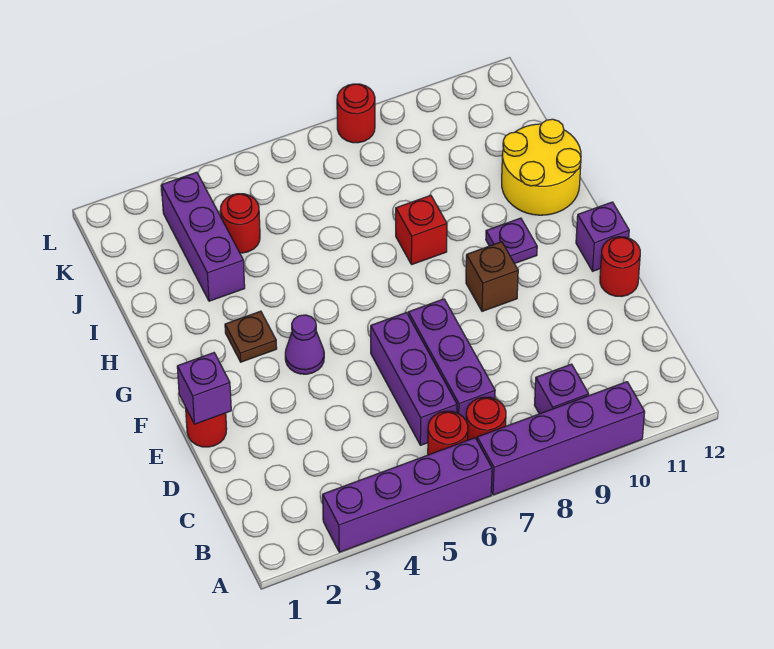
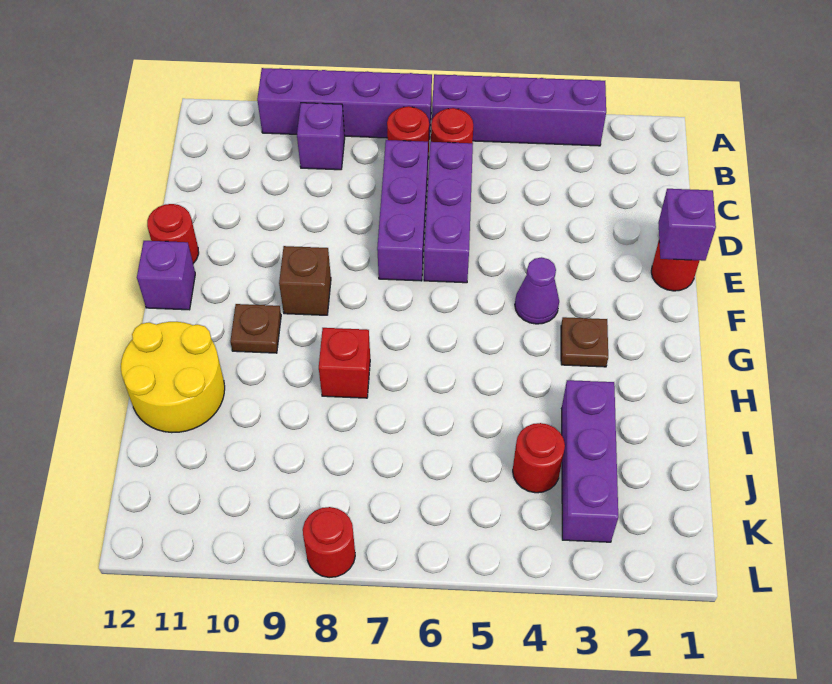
purple 1x1 plate [486,218,537,264] -> brown 1x1 plate [230,304,281,353]

